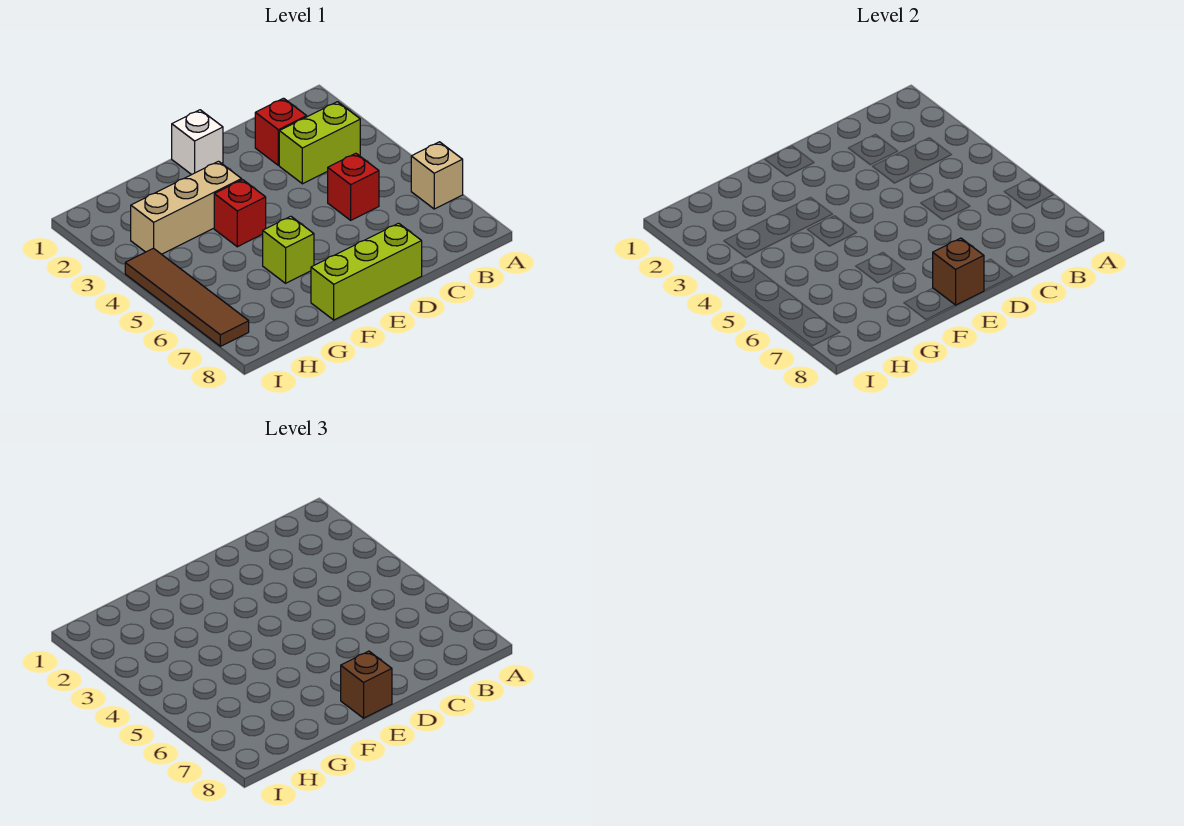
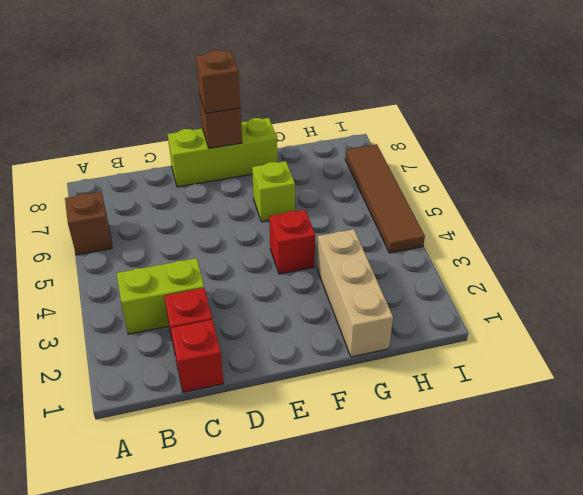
tan 1x1 brick [411,142,463,209] -> brown 1x1 brick [65,192,112,255]
red 1x1 brick [328,153,379,220] -> red 1x1 brick moved to [171,320,224,392]
white 1x1 brick [172,110,223,175] -> none
tan 1x3 brick [131,161,242,254] -> tan 1x3 brick turned to [317,229,393,357]

